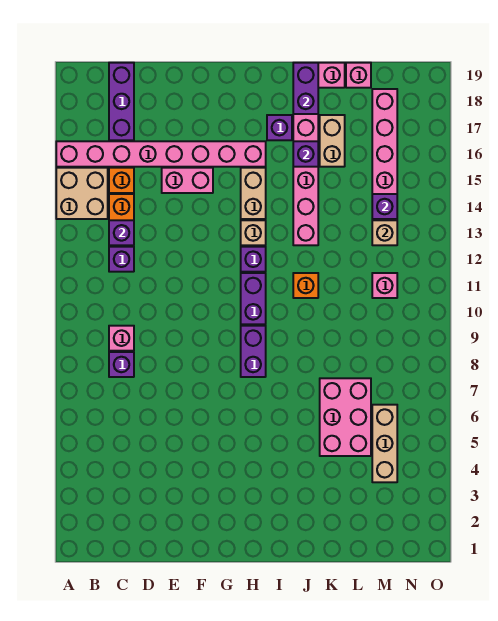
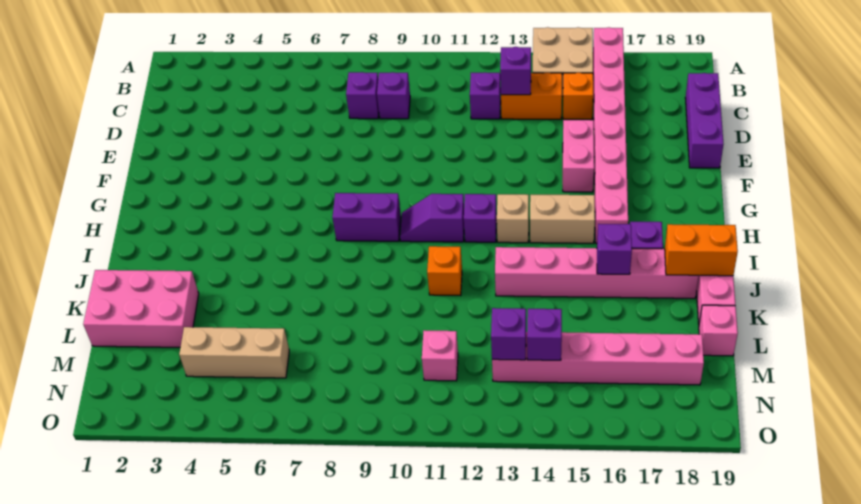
pink 1x1 brick [109,326,134,351] -> purple 1x1 brick [377,72,410,119]
purple 1x3 brick [109,63,134,140] -> purple 1x3 brick turned to [685,73,723,168]
purple 1x2 brick [241,273,266,324] -> purple 1x2 slope [400,194,464,242]
purple 1x2 brick [293,63,318,114] -> orange 1x2 brick [665,224,738,276]
pink 2x3 brick [320,378,371,456] -> pink 2x3 brick moved to [83,270,199,347]
tan 1x2 brick [320,115,345,167] -> none
tan 1x1 brick [372,220,397,245] -> purple 1x1 brick [491,308,526,360]

